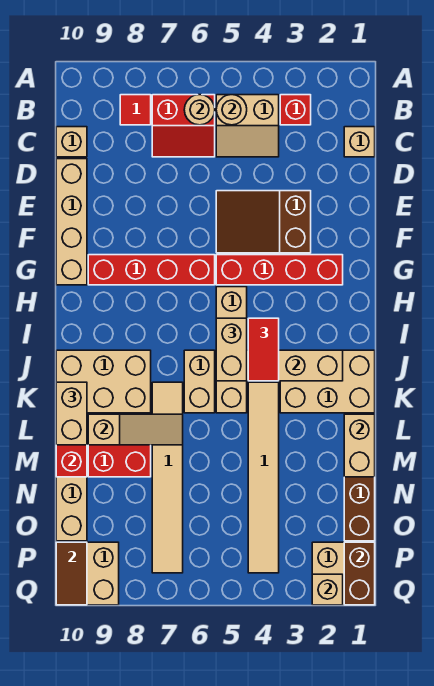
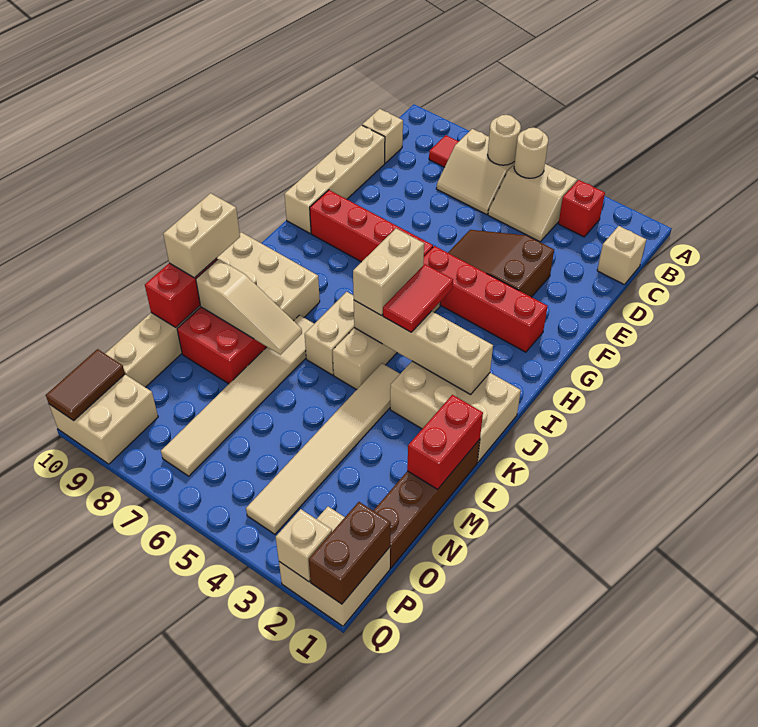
red 2x2 slope [152,95,215,157] -> tan 2x2 slope [436,129,515,214]
tan 1x2 brick [344,414,375,477] -> red 1x2 brick [407,395,483,489]

